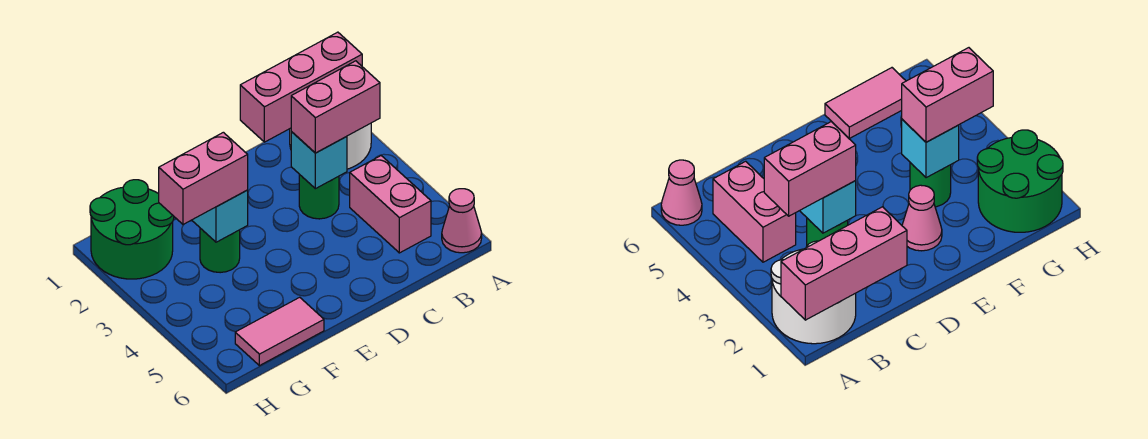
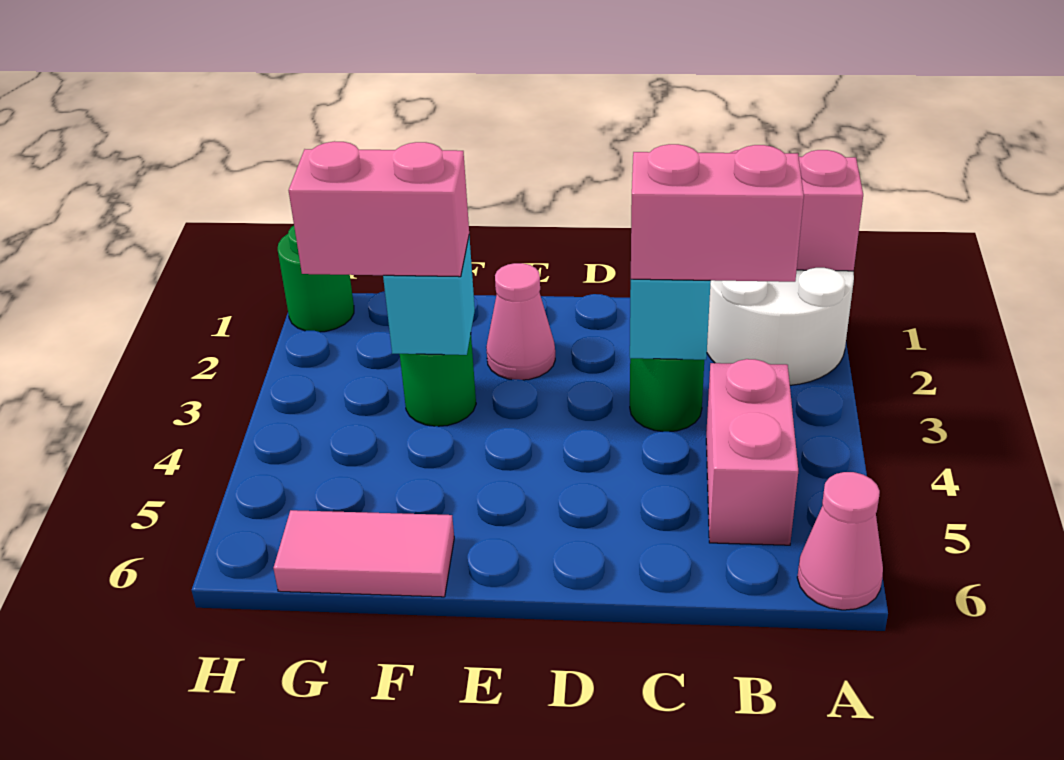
green 2x2 round brick [90,180,174,279] -> green 1x1 round brick [278,226,354,332]

